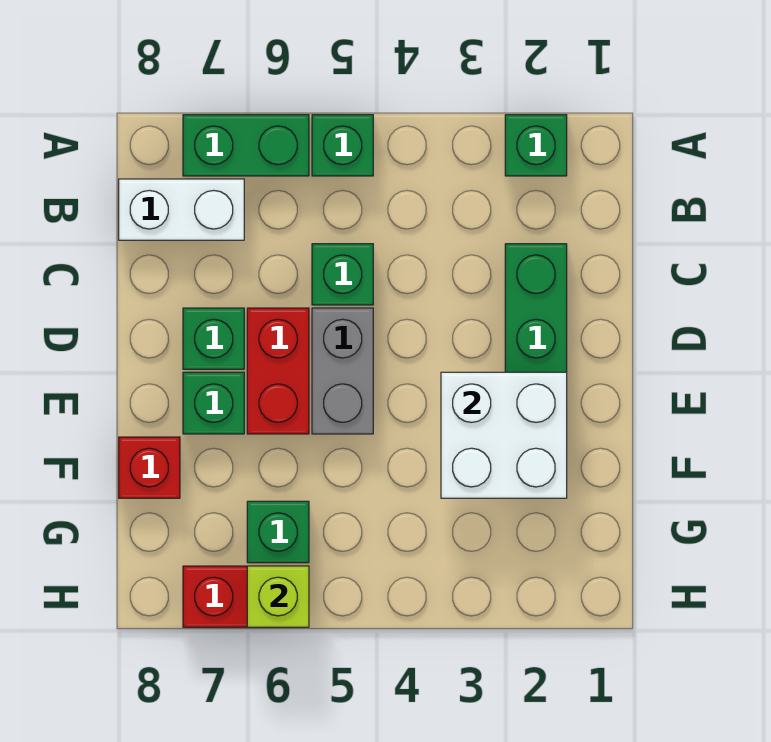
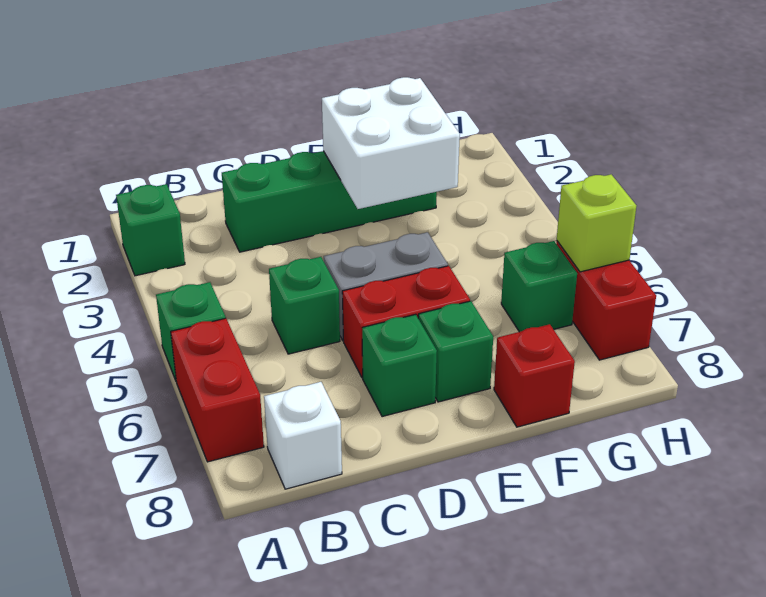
green 1x2 brick [183,115,309,176] -> red 1x2 brick [171,318,264,462]
white 1x2 brick [119,179,244,240] -> white 1x1 brick [264,382,342,489]

